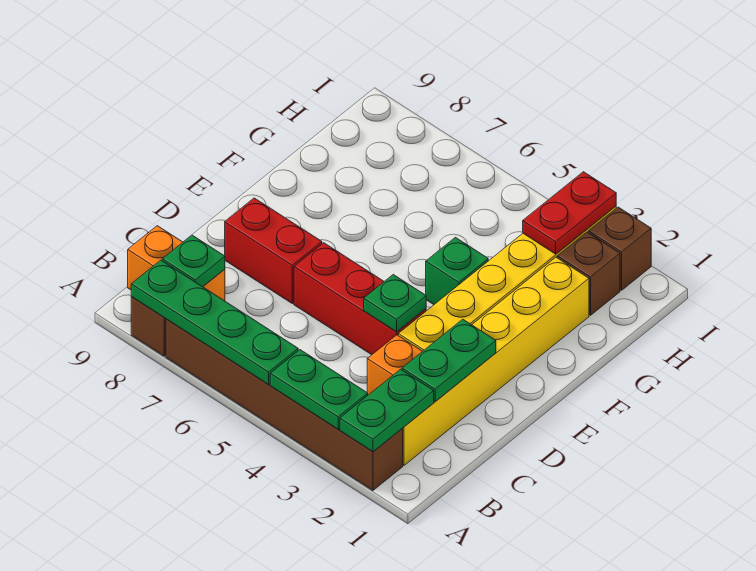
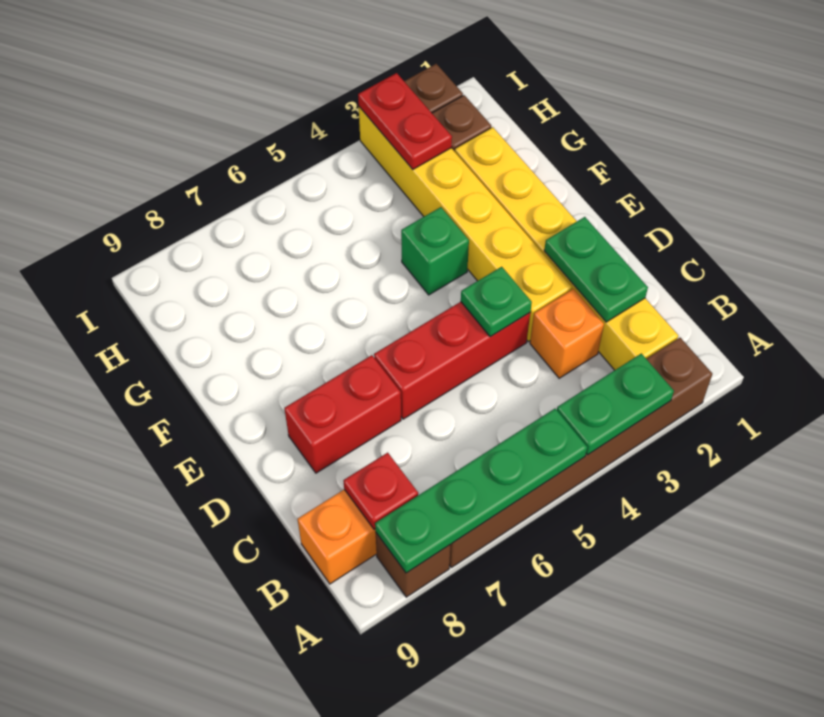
green 1x2 plate [340,369,434,452] -> none
green 1x1 plate [162,235,225,287] -> red 1x1 plate [343,453,418,529]

